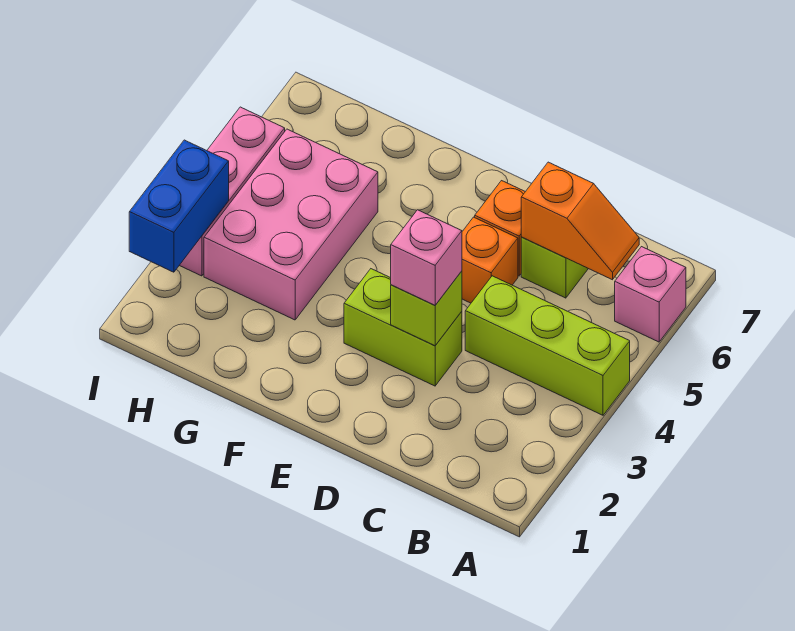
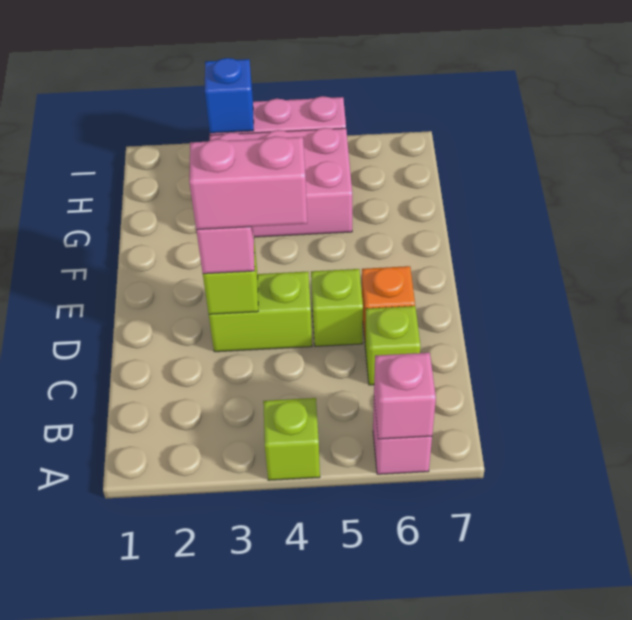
lime 1x3 brick [465,276,630,415] -> lime 1x1 brick [263,398,320,480]
none -> pink 1x1 brick [374,353,436,439]
orange 1x2 slope [521,162,639,280] -> none
lime 1x2 brick [344,269,462,386] -> lime 1x2 brick turned to [209,272,312,352]
none -> pink 1x2 brick [189,136,307,230]
orange 1x1 brick [462,217,518,303] -> lime 1x1 brick [311,269,363,346]
blue 1x2 brick [129,140,229,272] -> blue 1x1 brick [205,58,254,133]

